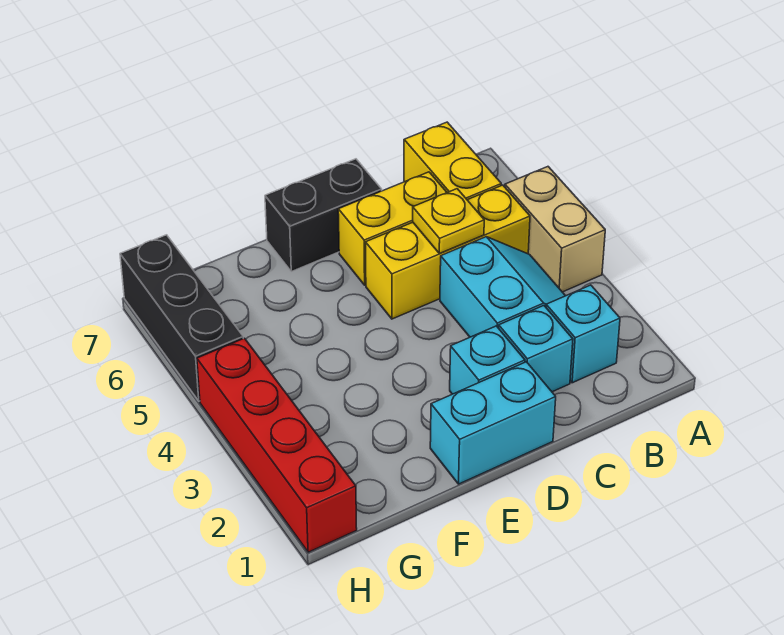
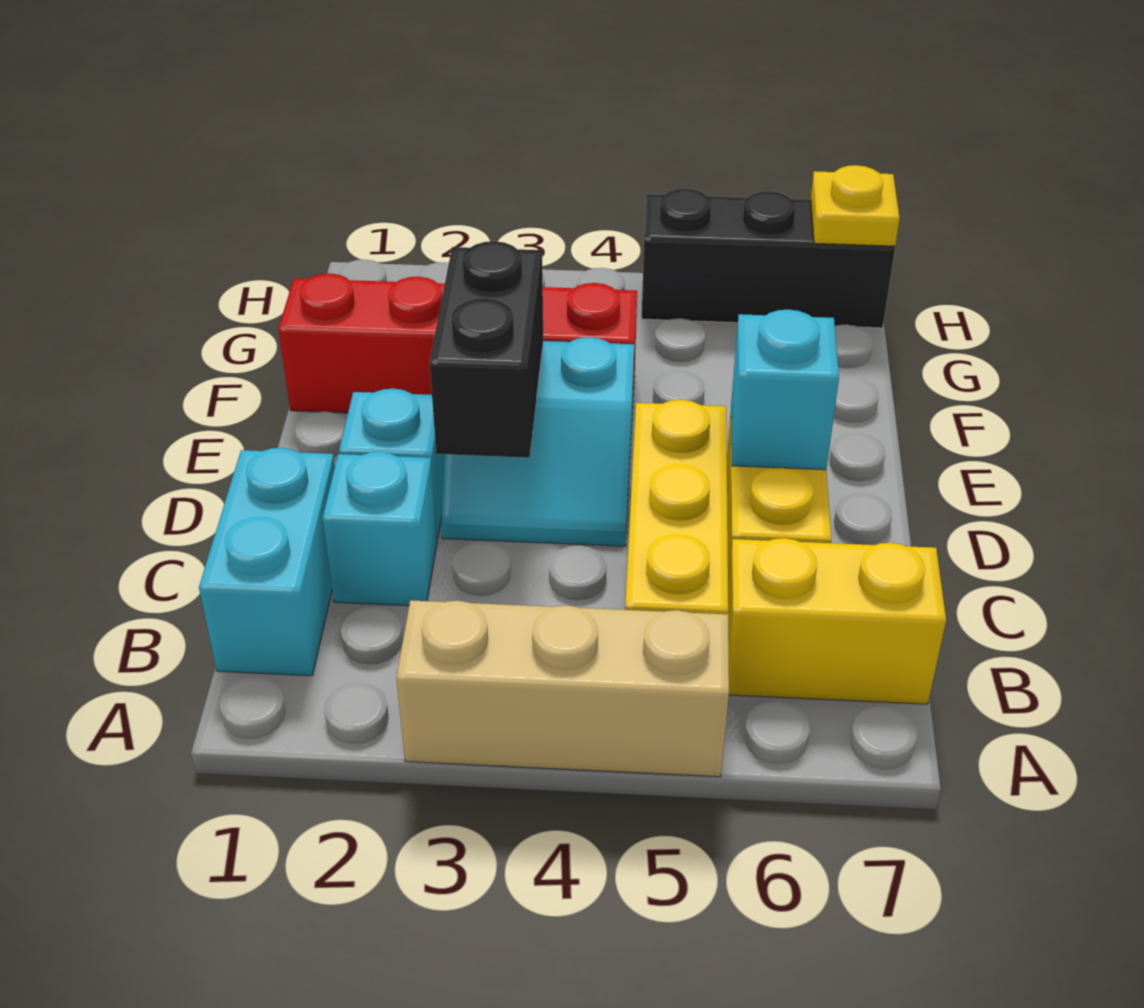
tan 1x2 brick [505,167,605,292] -> tan 1x3 brick [396,600,729,777]
cyan 1x1 brick [546,285,620,383] -> cyan 1x1 brick moved to [731,309,839,470]
cyan 2x2 slope [440,237,565,337] -> cyan 2x2 slope moved to [441,337,634,546]
yellow 1x1 plate [413,189,484,253] -> yellow 1x1 plate moved to [811,165,900,246]
cyan 1x2 brick [430,362,556,484] -> cyan 1x2 brick moved to [199,448,335,676]
black 1x2 brick [265,159,382,272] -> black 1x2 brick moved to [430,241,543,458]
red 1x4 brick [197,338,357,552] -> red 1x4 brick moved to [278,273,637,414]

